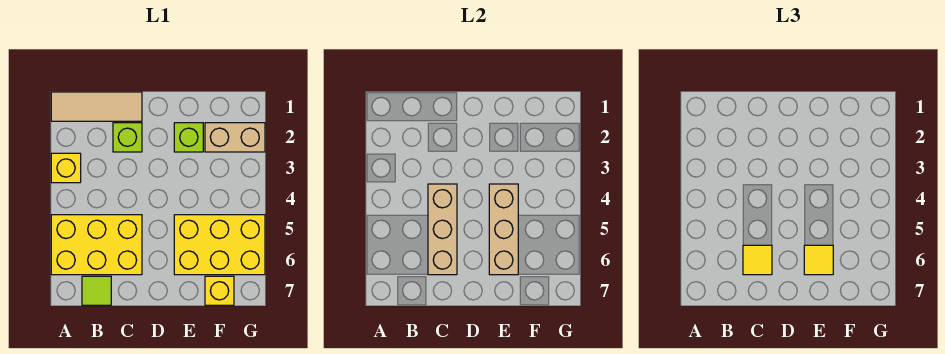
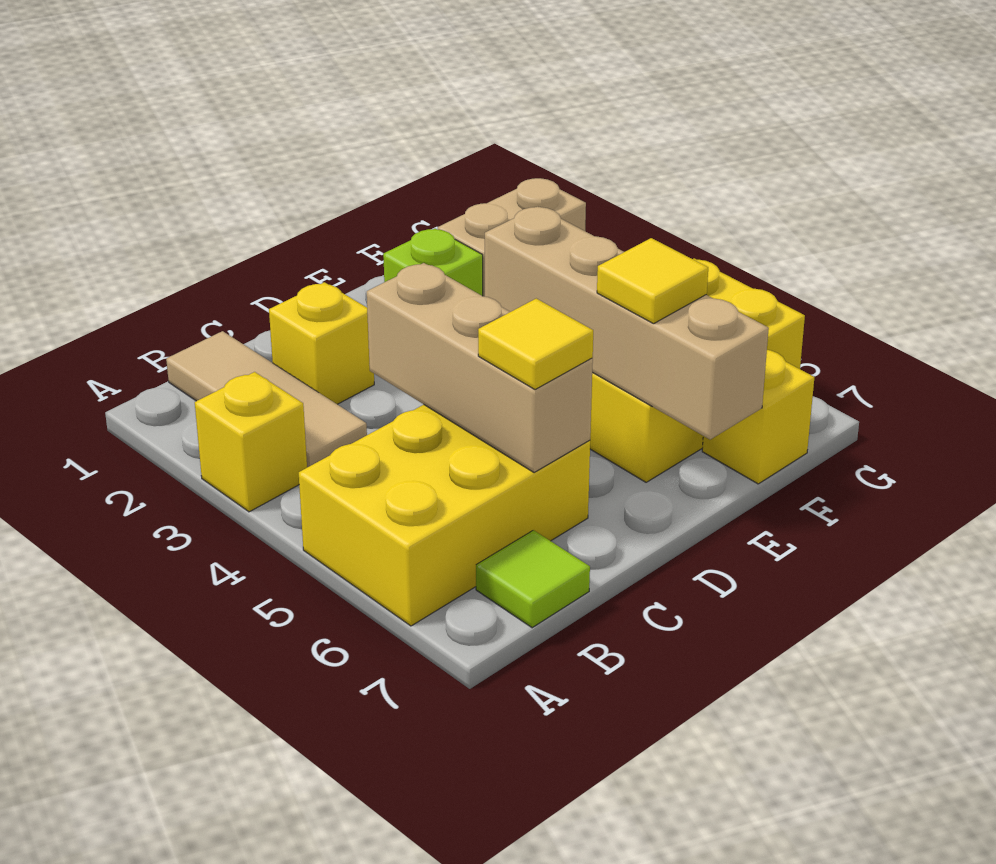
tan 1x3 tile [51,92,142,121] -> tan 1x3 tile turned to [166,331,367,467]
lime 1x1 brick [113,123,142,152] -> yellow 1x1 brick [269,282,374,404]
tan 1x3 brick [489,184,518,275] -> tan 1x4 brick [485,207,769,439]

